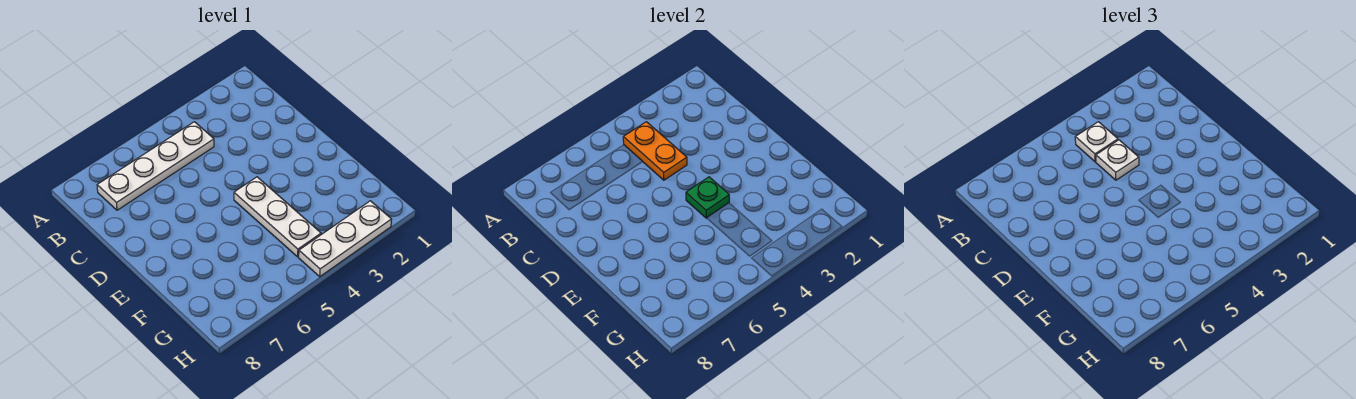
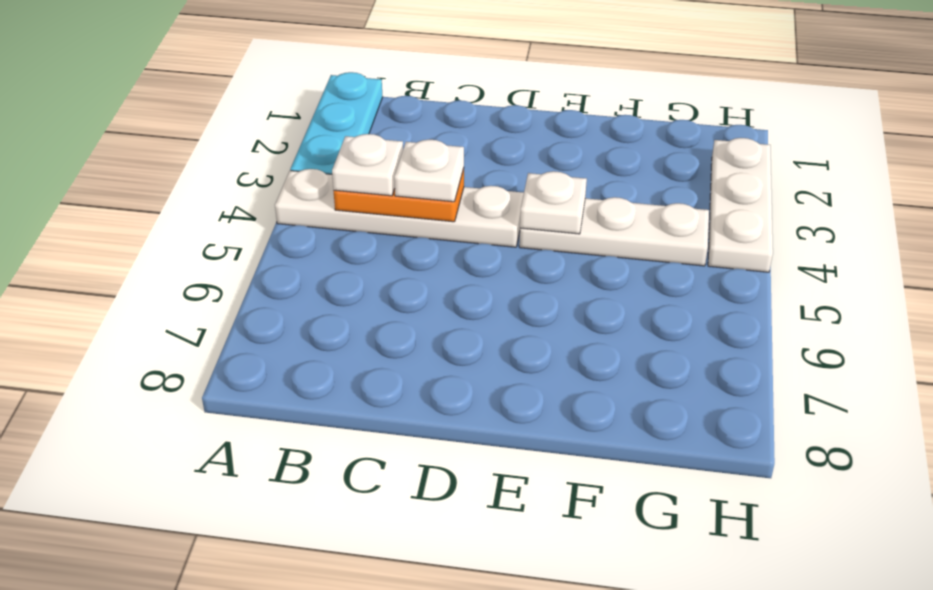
none -> cyan 1x3 plate [290,72,382,174]
white 1x4 plate [97,122,214,210] -> white 1x4 plate turned to [275,169,524,247]
green 1x1 plate [686,177,729,218] -> white 1x1 plate [520,171,587,234]

